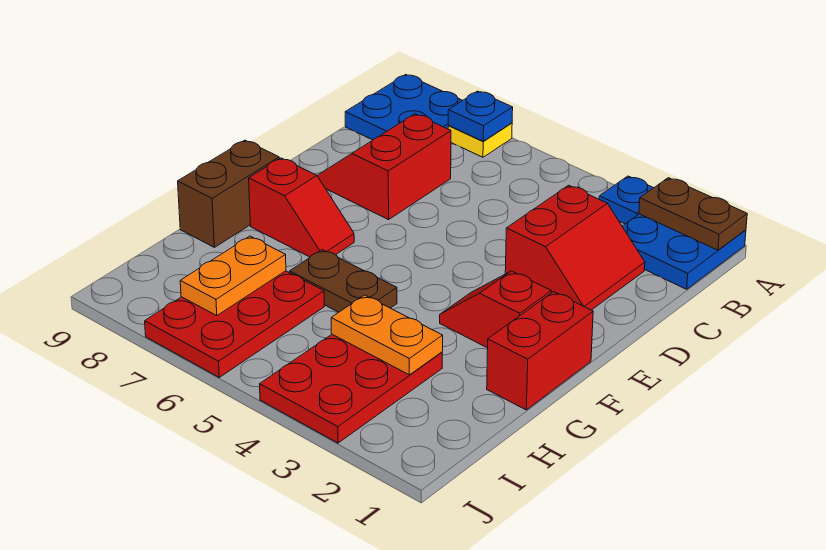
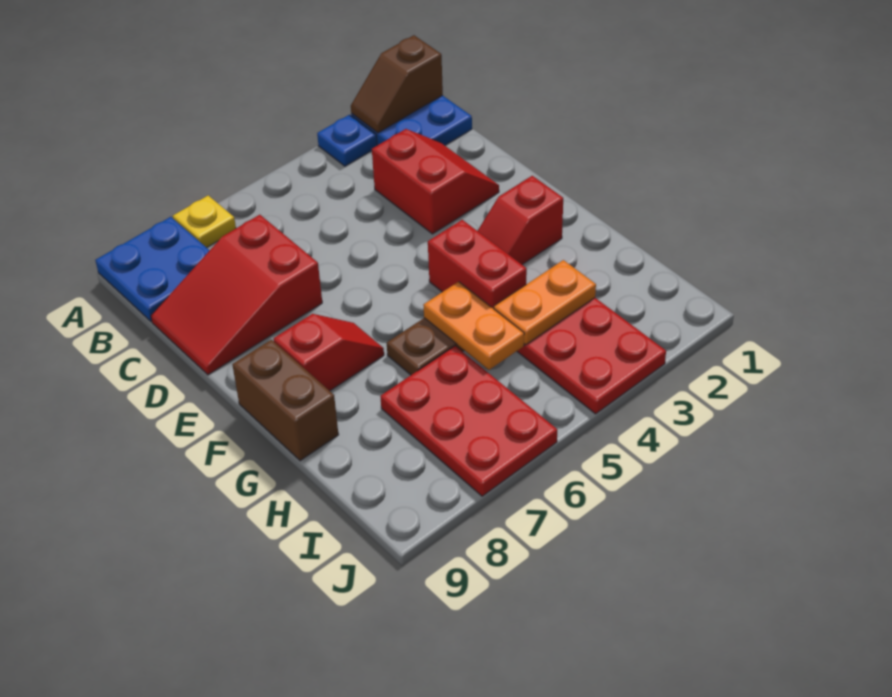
brown 1x2 plate [639,178,747,250] -> brown 1x2 slope [351,35,443,133]
blue 1x1 plate [448,91,513,141] -> none
red 2x2 slope [317,114,451,220] -> red 2x3 slope [151,215,322,375]
red 1x2 brick [487,292,593,410] -> red 1x2 brick moved to [428,220,527,309]
orange 1x2 plate [180,236,286,316] -> orange 1x2 plate moved to [424,282,524,370]

